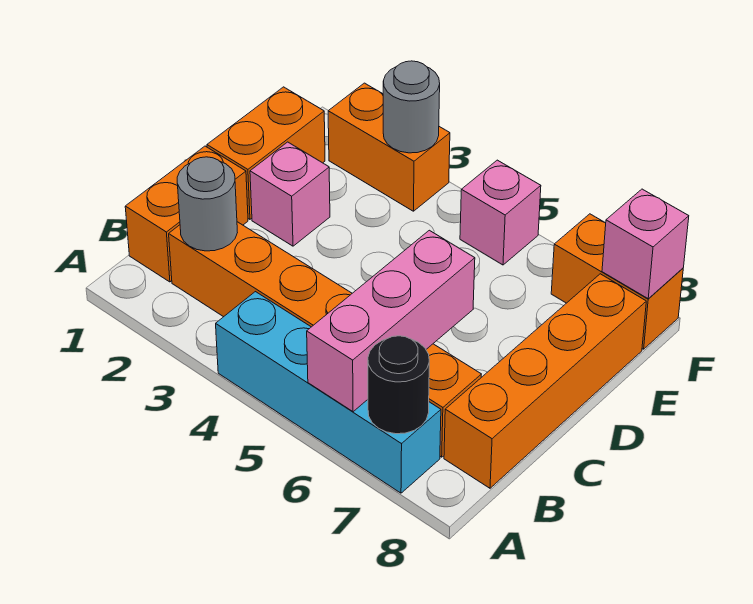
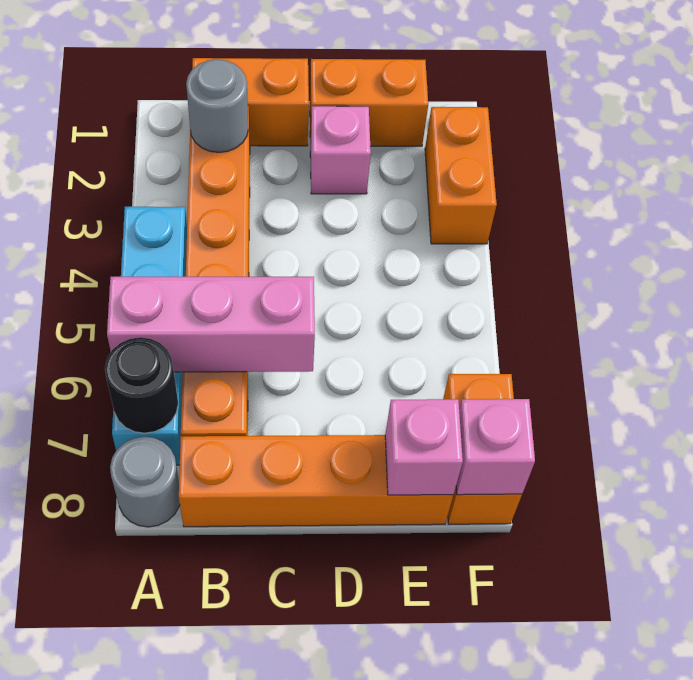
grey 1x1 round brick [383,61,440,153] -> grey 1x1 round brick moved to [110,437,180,527]
pink 1x1 brick [460,160,541,265] -> pink 1x1 brick moved to [385,399,463,495]

